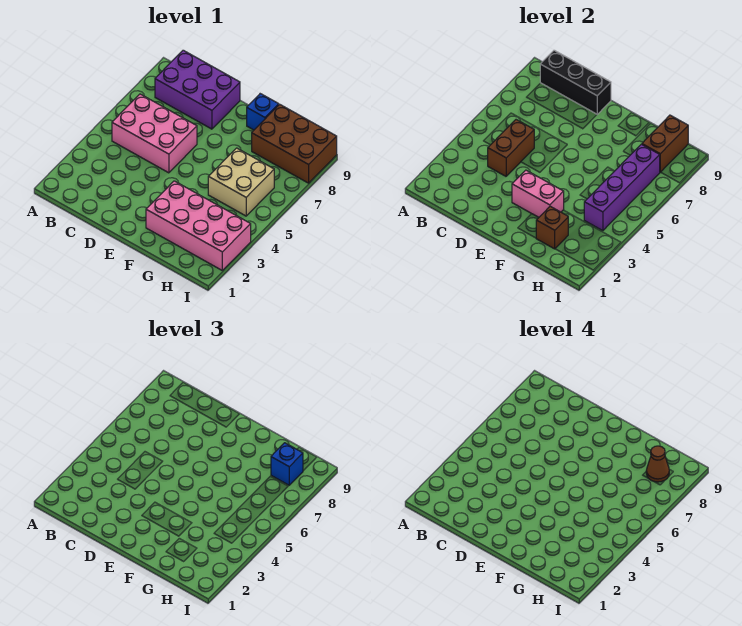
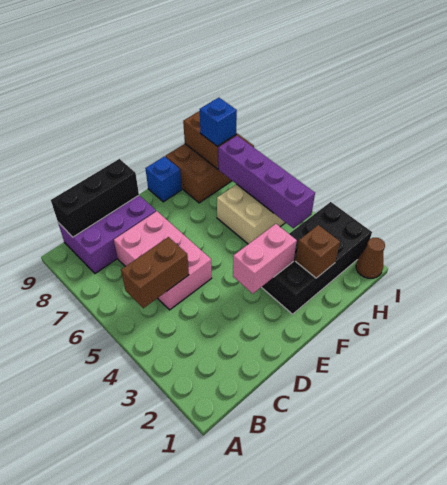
pink 2x3 brick [112,94,197,173] -> pink 2x3 brick turned to [114,211,212,310]
brown 1x2 brick [488,120,534,176] -> brown 1x2 brick turned to [121,237,189,308]
pink 2x4 brick [146,181,251,270] -> black 2x4 brick [262,202,372,314]
brown 1x1 cone [646,446,669,482] -> brown 1x1 cone moved to [356,238,385,278]

